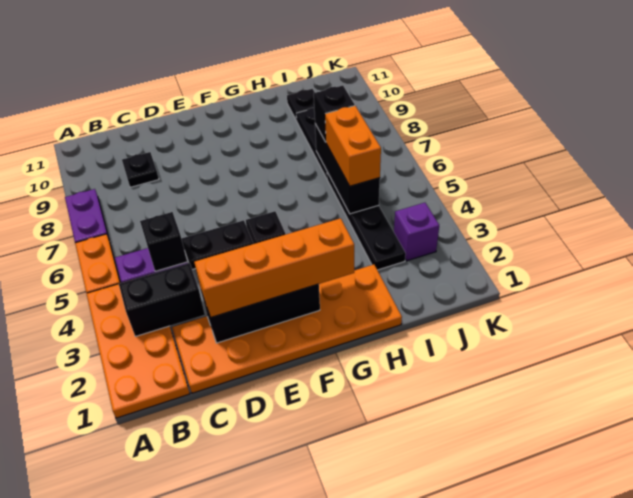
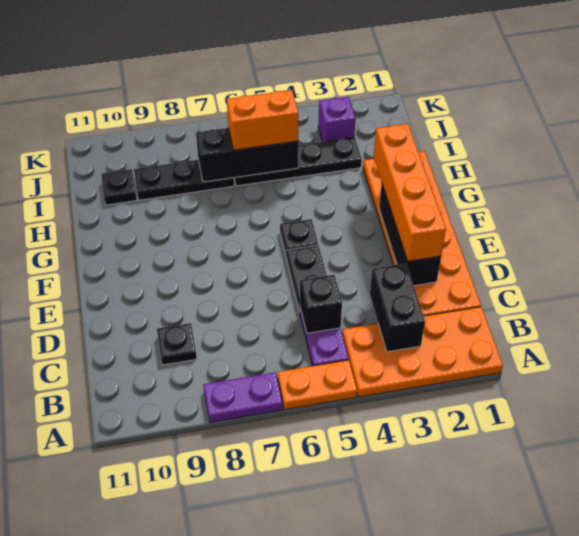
black 1x1 brick [314,85,355,142] -> none

